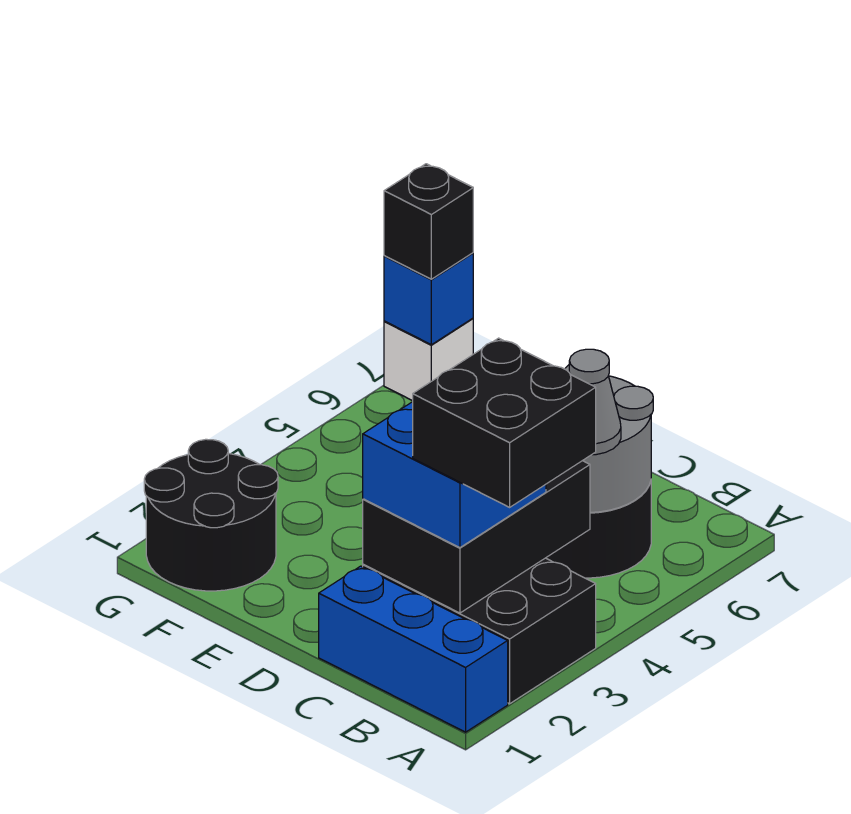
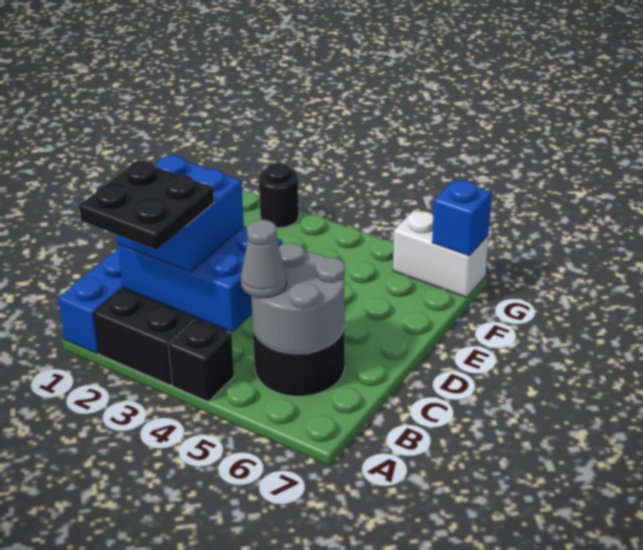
black 2x2 brick [413,338,596,507] -> black 2x2 plate [79,161,214,250]
black 2x3 brick [363,461,590,613] -> blue 2x3 brick [117,226,282,332]
black 2x2 round brick [144,439,278,591] -> black 1x1 round brick [259,163,299,228]
white 1x1 brick [384,318,473,401] -> white 1x2 brick [393,210,488,297]
black 1x1 brick [384,164,473,279] -> black 1x1 brick moved to [168,320,234,402]

